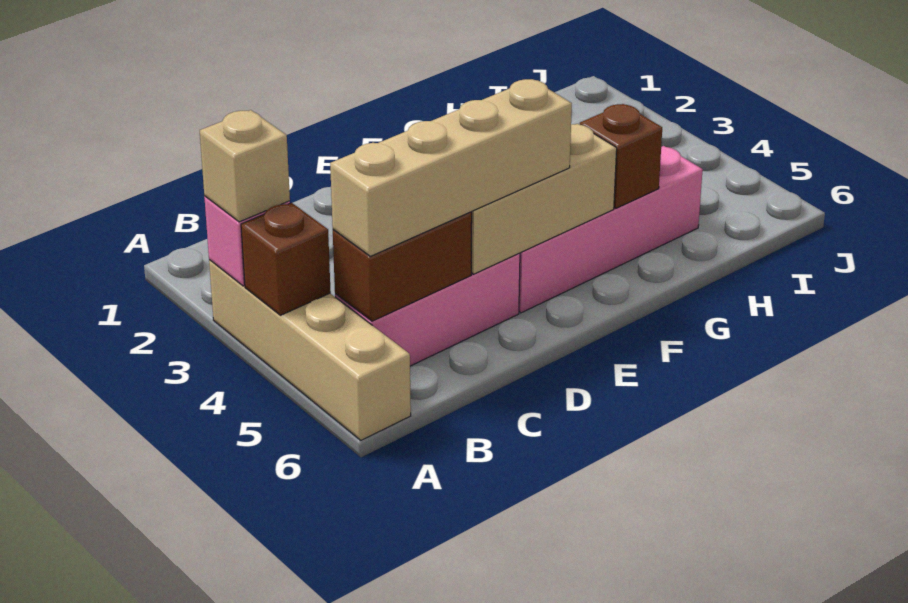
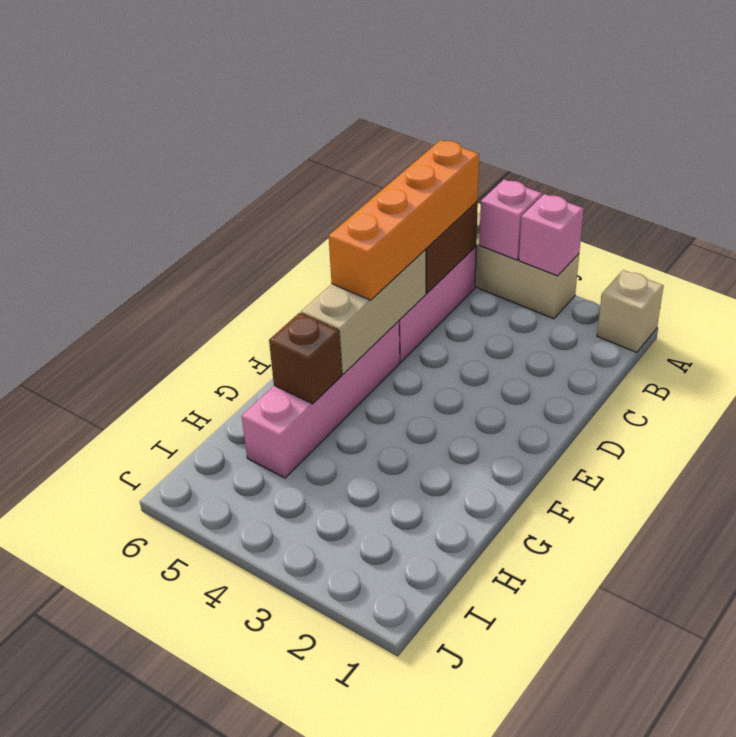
tan 1x1 brick [200,110,290,222] -> tan 1x1 brick moved to [597,270,663,352]
brown 1x1 brick [241,203,331,315] -> pink 1x1 brick [479,180,542,260]
tan 1x4 brick [330,79,572,256] -> orange 1x4 brick [329,140,479,300]

